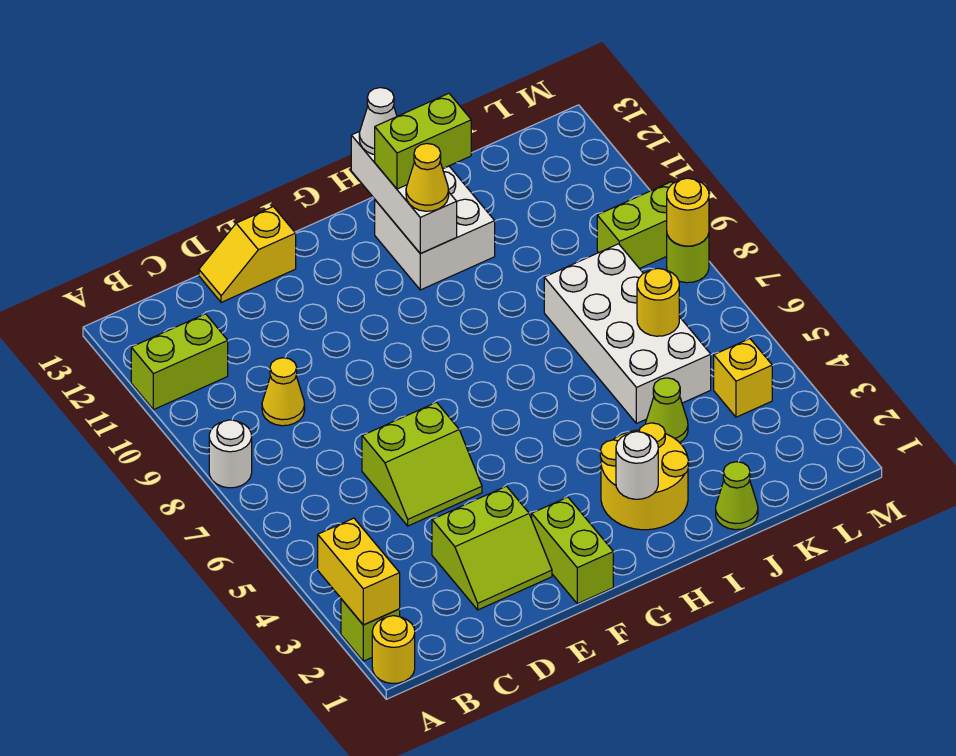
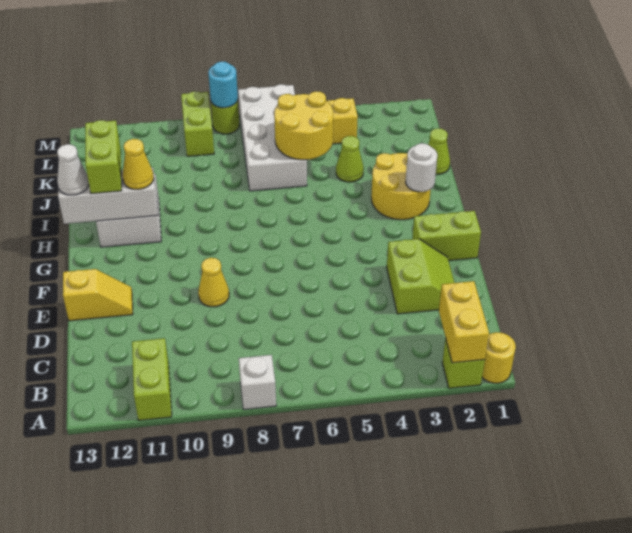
yellow 1x2 brick [318,518,400,625] -> yellow 1x2 brick turned to [439,281,489,363]
white 1x1 round brick [209,420,252,488] -> white 1x1 brick [239,355,276,410]
yellow 1x1 cone [262,358,305,426] -> yellow 1x1 cone moved to [198,258,229,307]
lime 2x2 slope [362,402,482,526] -> none
yellow 1x2 slope [199,207,296,302] -> yellow 1x2 slope turned to [63,269,133,321]
white 2x4 brick [544,244,711,423] -> white 2x4 brick turned to [238,84,307,191]
yellow 1x1 round brick [637,268,679,336] -> yellow 2x2 round brick [274,91,333,160]
yellow 1x1 round brick [667,178,709,246] -> cyan 1x1 round brick [208,61,238,108]

